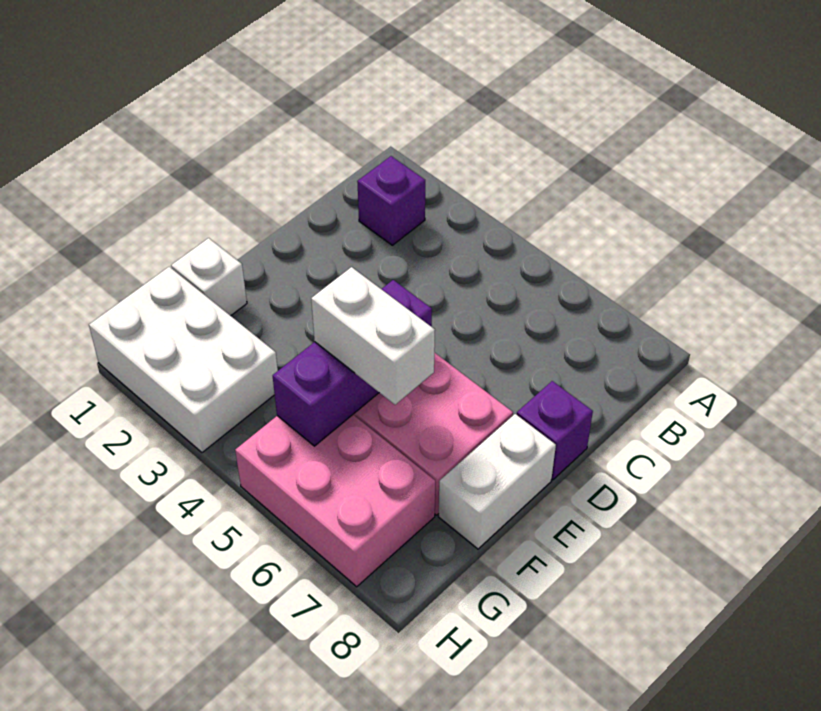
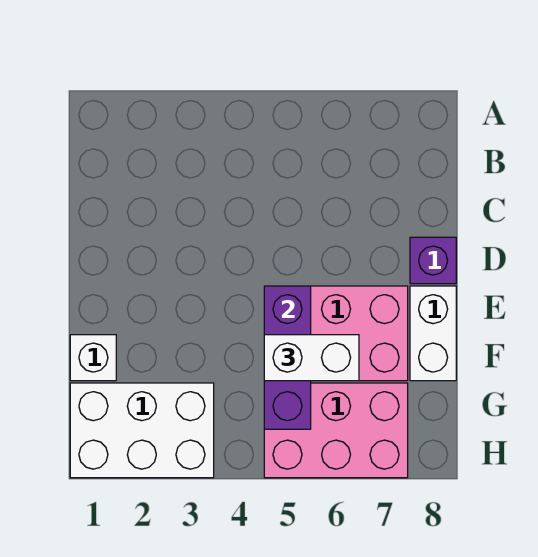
purple 1x1 brick [357,156,425,245] -> none

